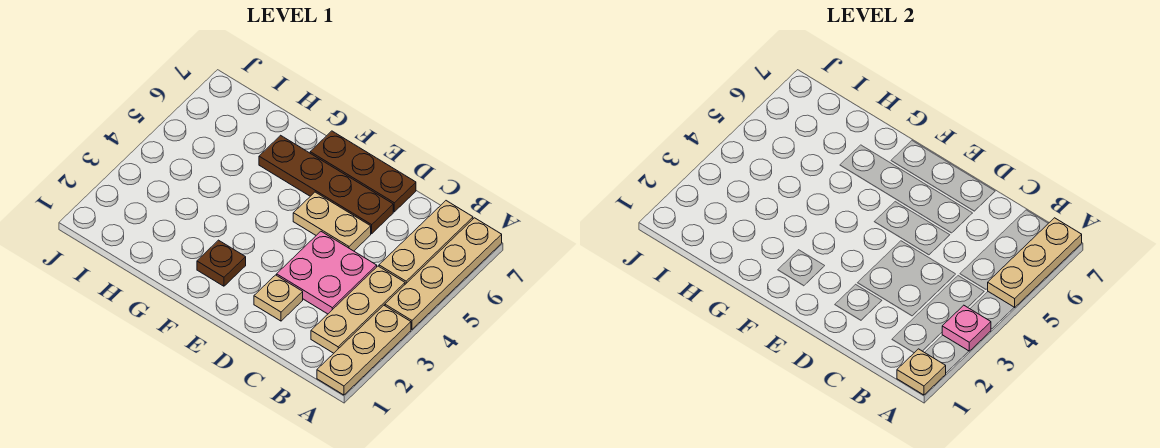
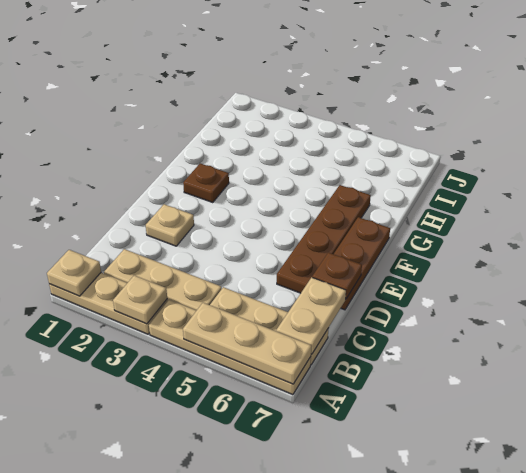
pink 1x1 plate [942,305,991,351] -> tan 1x1 plate [113,275,167,324]
pink 2x2 plate [277,232,377,314] -> none
tan 1x2 plate [293,192,371,251] -> tan 1x2 plate moved to [276,277,346,354]
none -> brown 1x1 plate [312,253,362,299]

